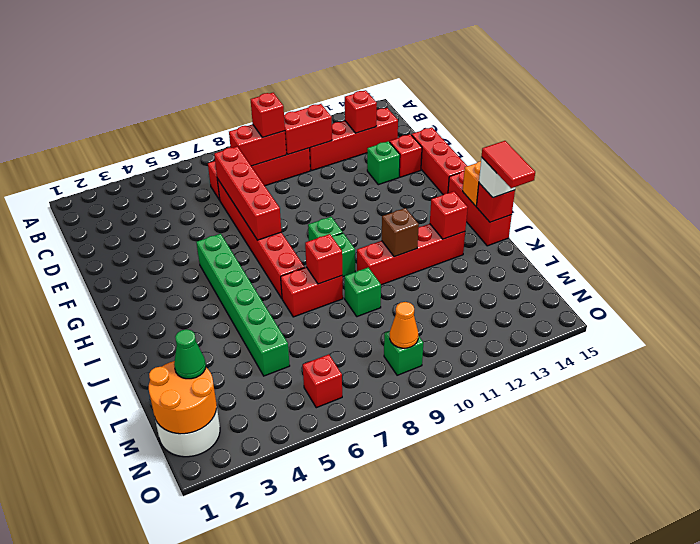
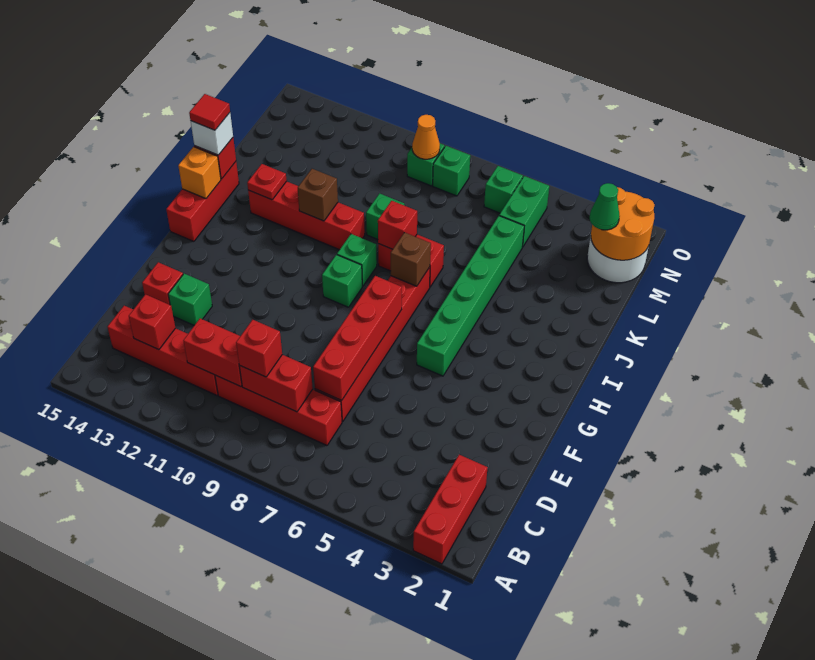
red 1x3 brick [412,127,467,195] -> red 1x3 brick moved to [413,455,488,564]
none -> brown 1x1 brick [391,232,431,286]
red 1x1 brick [430,191,468,239] -> red 1x1 plate [247,164,287,200]
red 1x2 tile [482,141,535,188] -> red 1x1 tile [189,94,230,130]
none -> green 1x2 brick [499,176,549,247]
red 1x1 brick [303,354,342,408] -> green 1x1 brick [484,166,523,213]
none -> green 1x1 brick [433,146,470,196]

